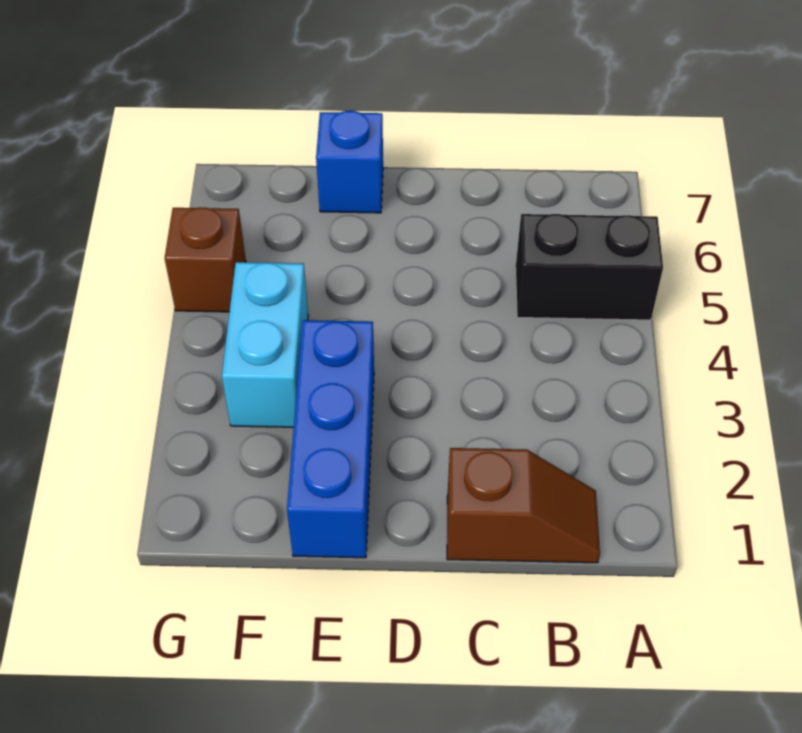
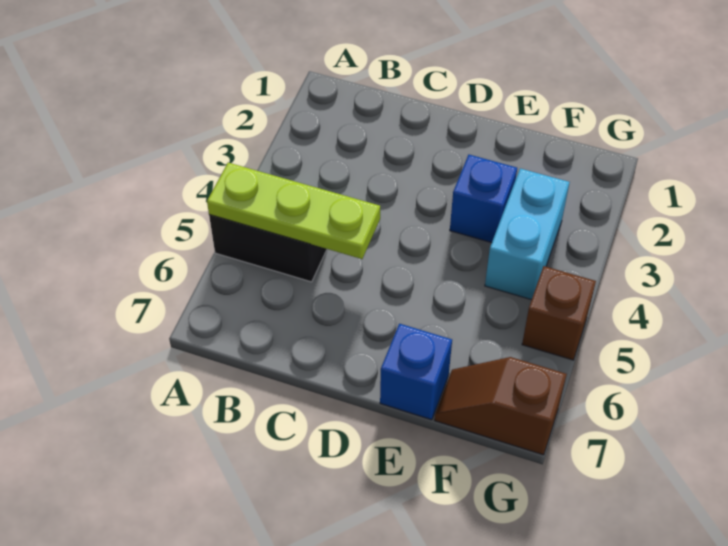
none -> lime 1x3 plate [207,163,380,259]
brown 1x2 slope [447,448,600,563] -> brown 1x2 slope moved to [435,357,567,455]
blue 1x3 brick [287,320,374,558] -> blue 1x1 brick [450,155,517,243]

